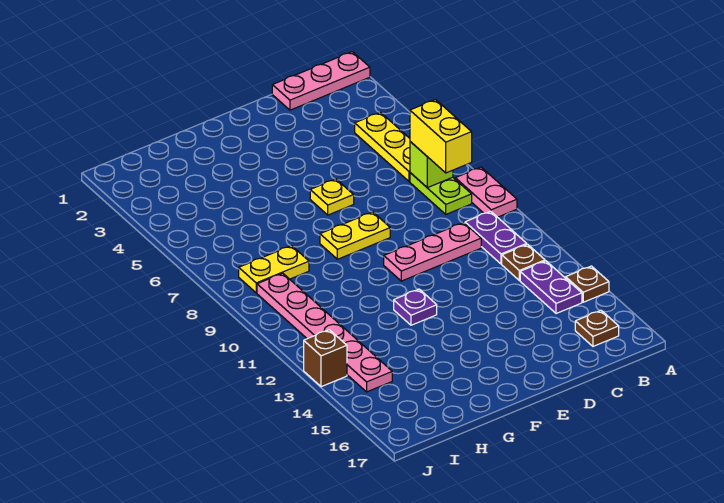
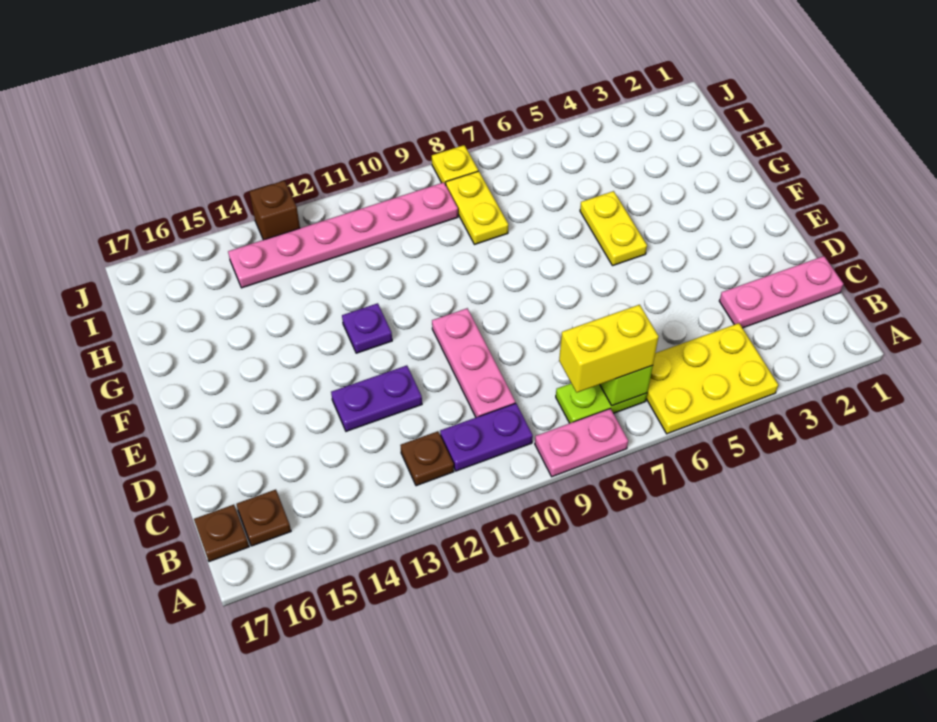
pink 1x3 plate [272,52,370,110] -> pink 1x3 plate turned to [719,256,843,328]
brown 1x1 plate [566,266,609,302] -> brown 1x1 plate moved to [194,505,249,562]
yellow 1x3 plate [355,112,410,181] -> yellow 2x3 plate [646,323,778,434]
purple 1x2 plate [520,261,582,314] -> purple 1x2 plate moved to [331,365,422,431]
yellow 1x1 plate [310,179,354,215] -> yellow 1x1 plate moved to [432,145,478,185]
yellow 1x2 plate [320,212,390,259] -> yellow 1x2 plate moved to [580,191,647,266]

